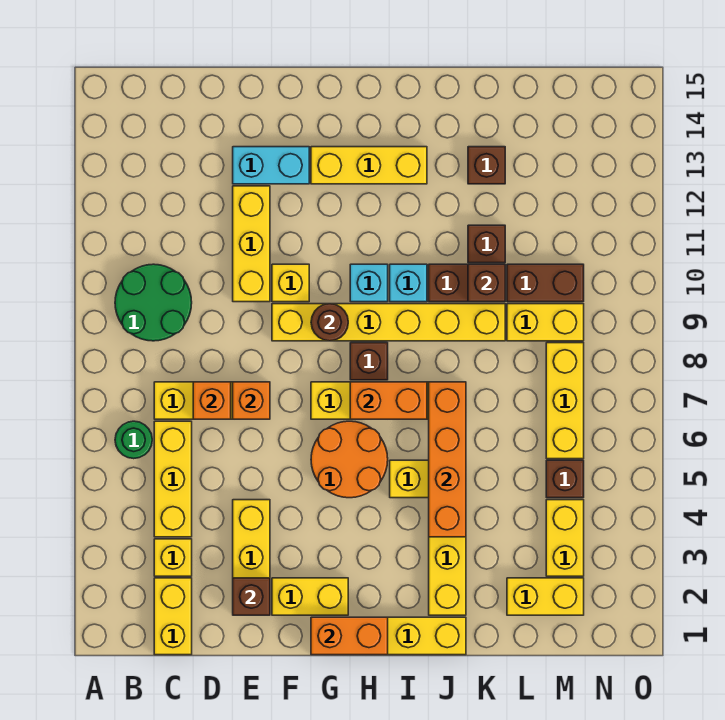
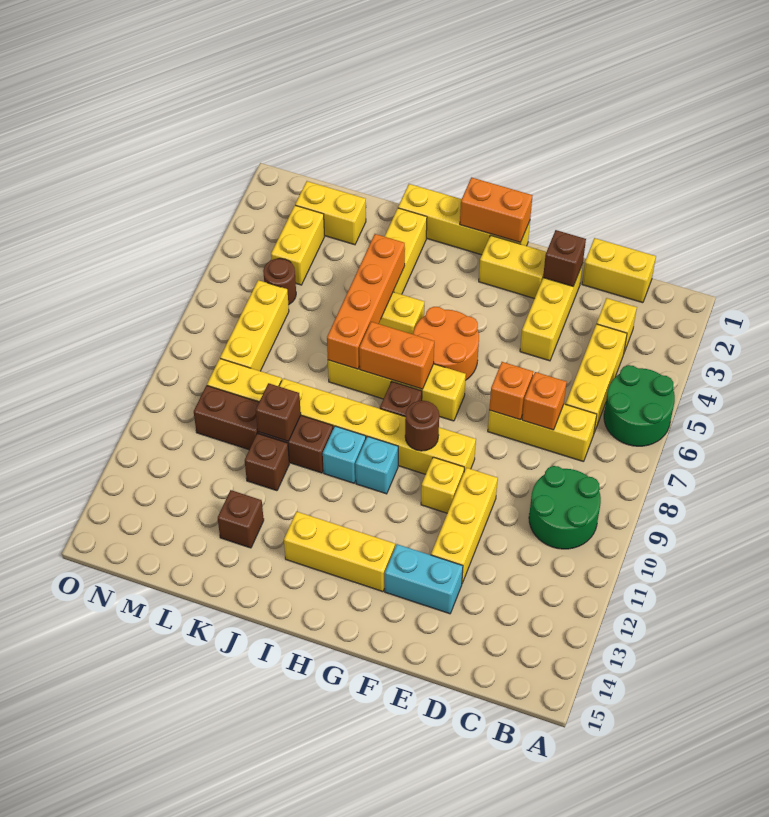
green 1x1 round brick [115,421,152,459] -> green 2x2 round brick [604,365,675,446]
yellow 1x2 brick [154,578,192,655] -> yellow 1x2 brick turned to [582,238,656,303]
brown 1x1 brick [546,460,584,498] -> brown 1x1 round brick [263,258,296,305]

